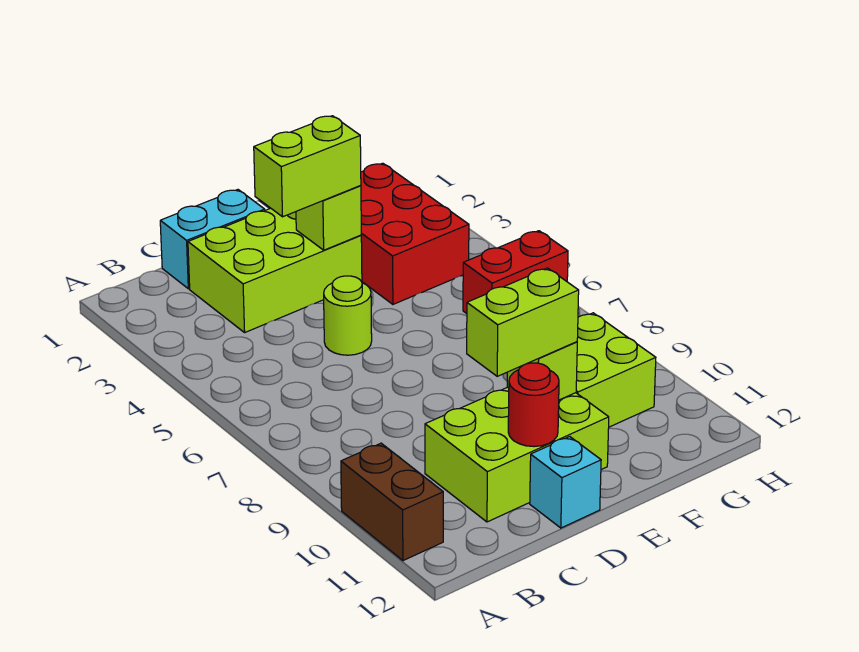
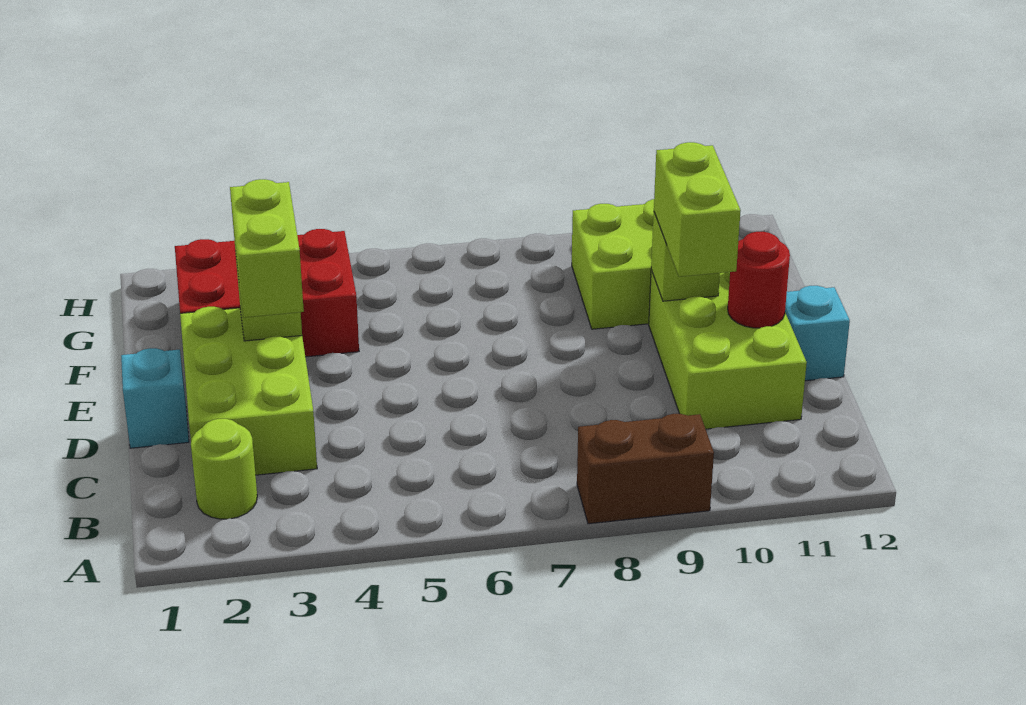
brown 1x2 brick [341,443,443,561] -> brown 1x2 brick moved to [577,414,714,524]
cyan 1x2 brick [160,190,265,289] -> cyan 1x1 brick [121,348,189,448]
lime 1x1 round brick [324,276,372,355] -> lime 1x1 round brick moved to [191,419,257,519]
red 1x2 brick [463,231,568,314] -> none

